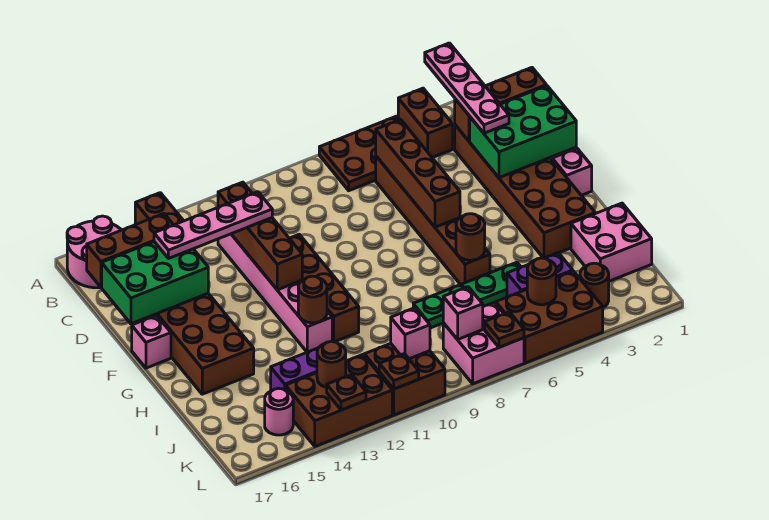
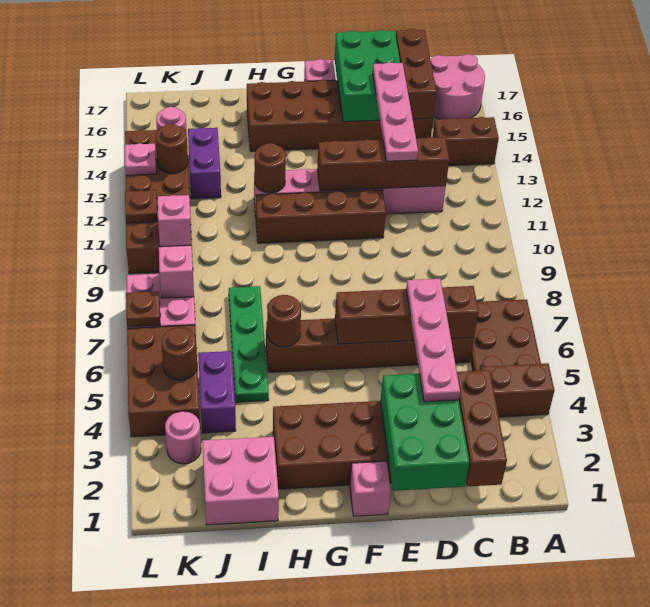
pink 1x4 plate [425,43,509,133] -> pink 1x4 plate turned to [406,279,460,402]
brown 1x1 round brick [580,263,609,308] -> pink 1x1 round brick [165,411,201,464]
brown 1x1 plate [327,374,366,410] -> pink 1x1 plate [125,143,156,175]

